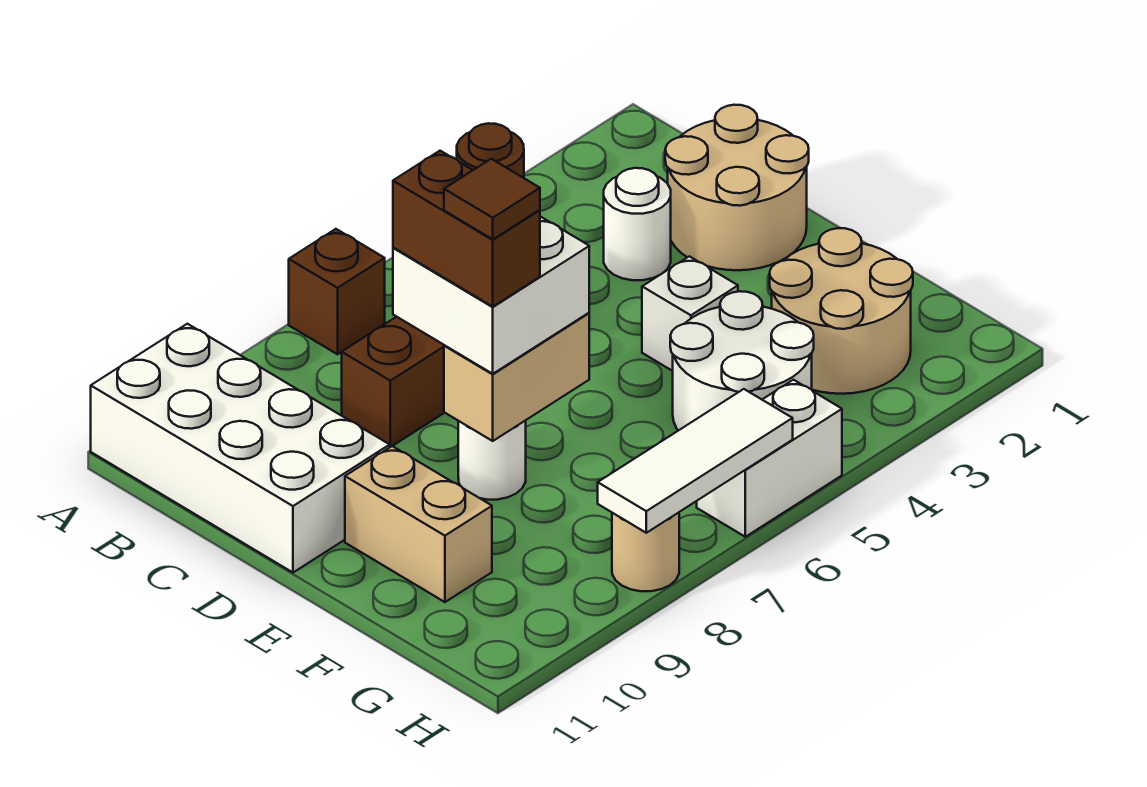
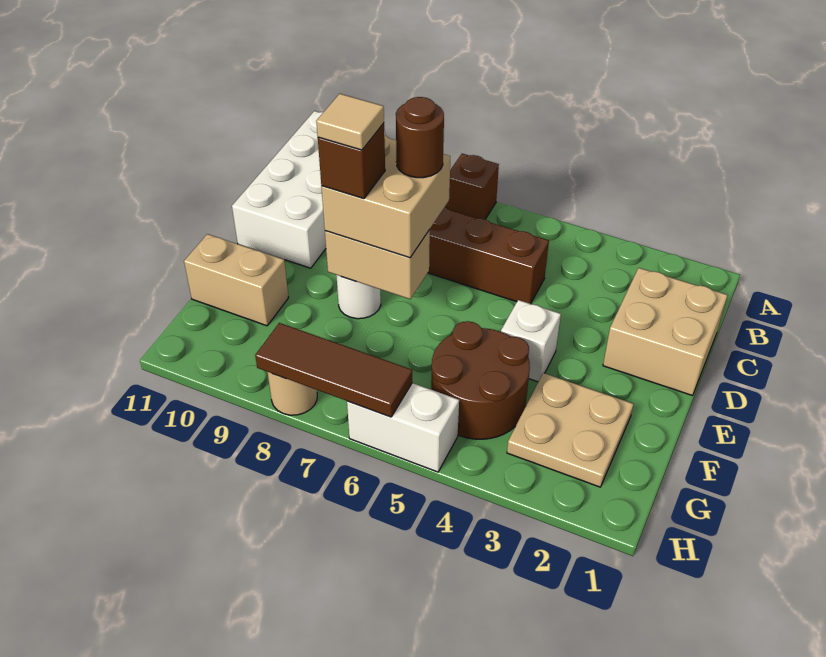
tan 2x2 round brick [665,105,809,270] -> tan 2x2 brick [603,268,728,396]
white 1x1 round brick [604,168,671,280] -> none
white 2x2 brick [393,217,589,374] -> tan 2x2 brick [321,135,450,258]
brown 1x2 brick [393,151,540,306] -> brown 1x1 brick [318,123,385,199]
brown 1x1 tile [444,159,540,239] -> tan 1x1 tile [316,94,384,150]
tan 1x2 brick [345,446,492,602] -> tan 1x2 brick turned to [184,234,289,326]
tan 2x2 round brick [770,228,913,394] -> tan 2x2 plate [507,373,633,487]
white 2x2 round brick [670,291,814,431] -> brown 2x2 round brick [431,321,530,439]
white 1x3 tile [598,389,793,533] -> brown 1x3 tile [255,323,412,417]

